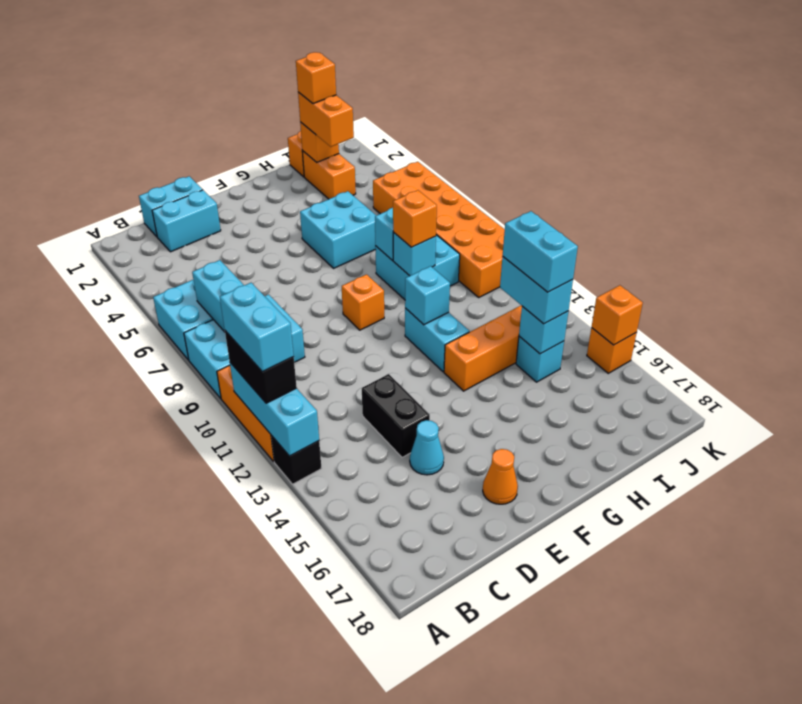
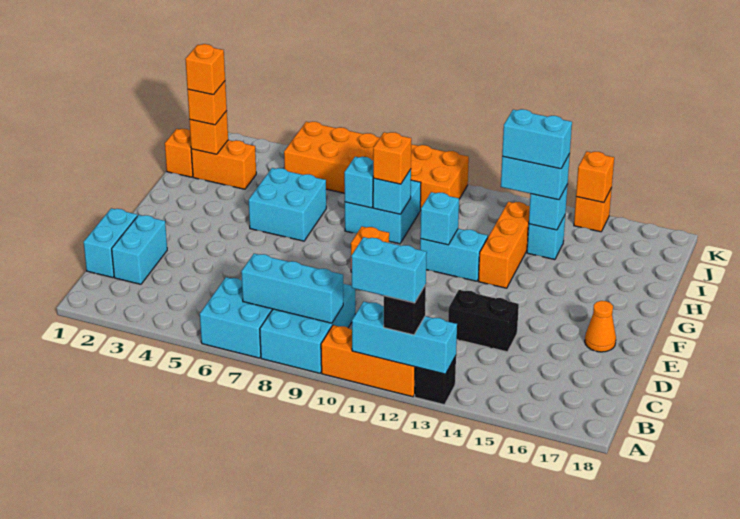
black 1x2 brick [225,331,297,403] -> black 1x1 brick [384,285,426,335]
cyan 1x1 cone [410,420,444,475] -> none
orange 1x2 brick [298,92,354,147] -> orange 1x1 brick [187,81,227,125]

